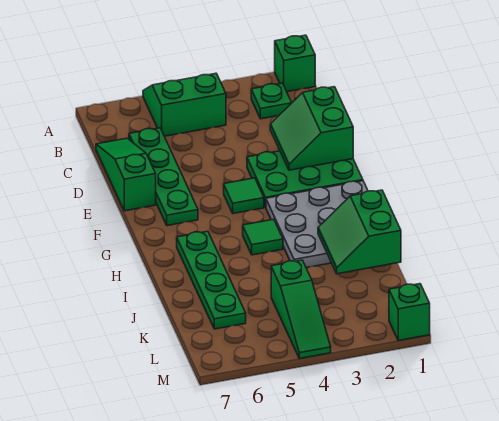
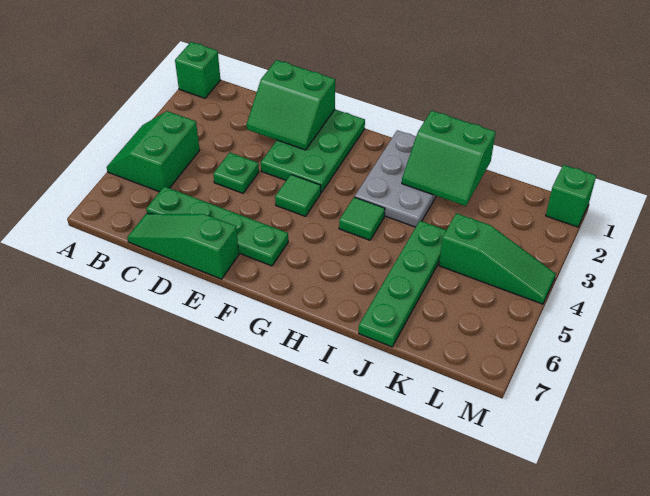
green 1x1 plate [251,83,292,119] -> green 1x1 plate moved to [213,153,259,193]
grey 3x3 plate [266,181,368,268] -> grey 2x3 plate [355,130,436,227]
green 1x4 plate [177,231,246,329] -> green 1x4 plate turned to [359,221,446,347]

